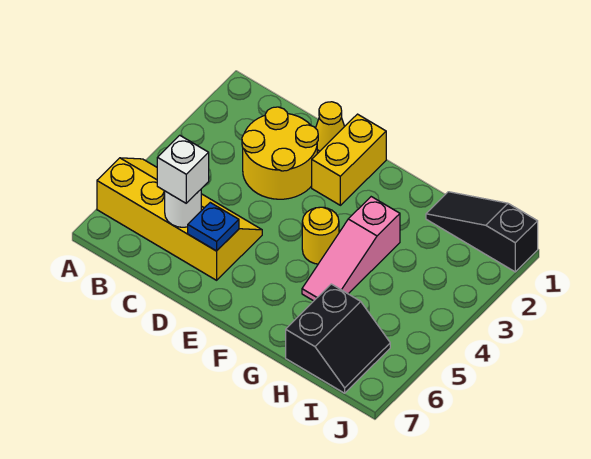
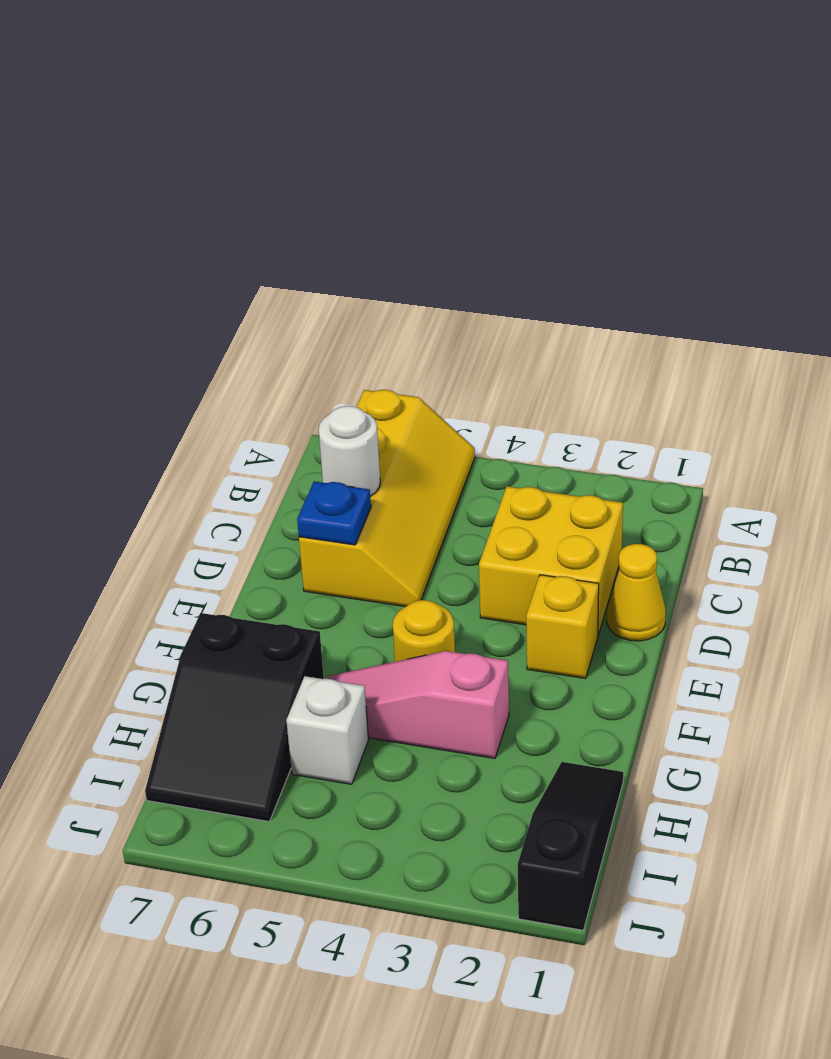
yellow 2x2 round brick [242,107,318,199] -> yellow 2x2 brick [479,486,623,635]
white 1x1 brick [157,135,209,203] -> white 1x1 brick moved to [286,676,368,784]
yellow 1x2 brick [312,114,386,205] -> yellow 1x1 brick [526,575,599,678]
black 2x2 slope [286,284,390,393] -> black 2x3 slope [145,613,324,822]

